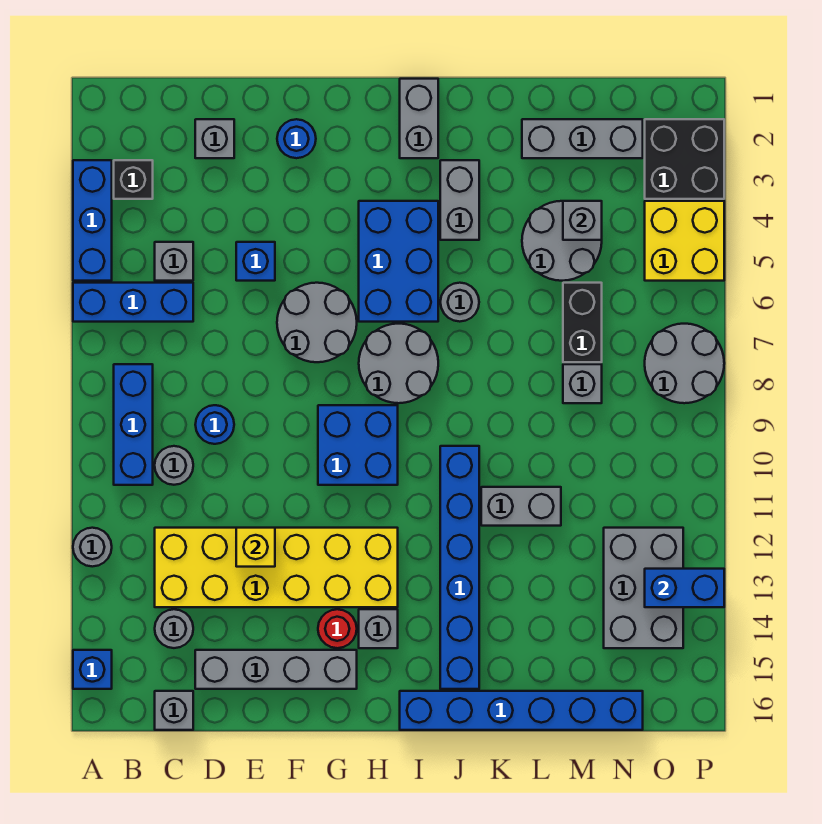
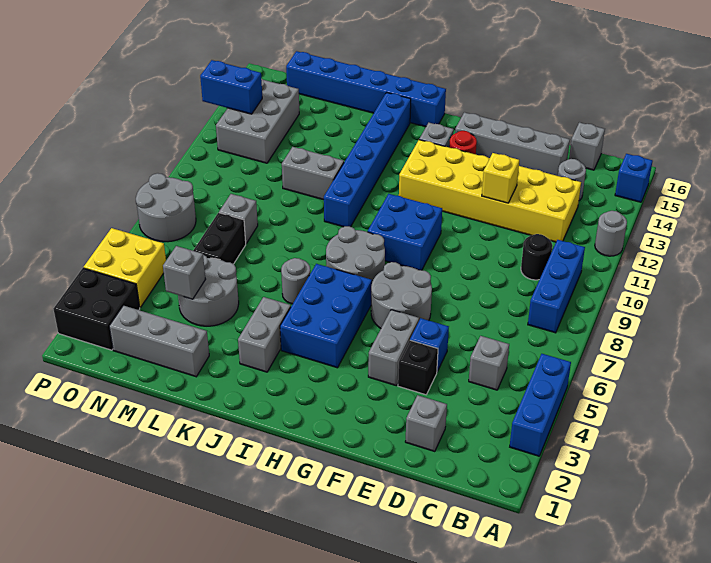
blue 1x3 brick [73,283,193,322] -> none
black 1x1 brick [114,160,153,199] -> black 1x1 brick moved to [398,340,438,395]
grey 1x1 round brick [155,446,193,485] -> black 1x1 round brick [521,234,552,280]
blue 1x1 round brick [195,405,234,444] -> none
blue 1x1 round brick [277,119,316,158] -> none
grey 1x2 brick [400,79,438,158] -> grey 1x2 brick moved to [368,310,419,386]

